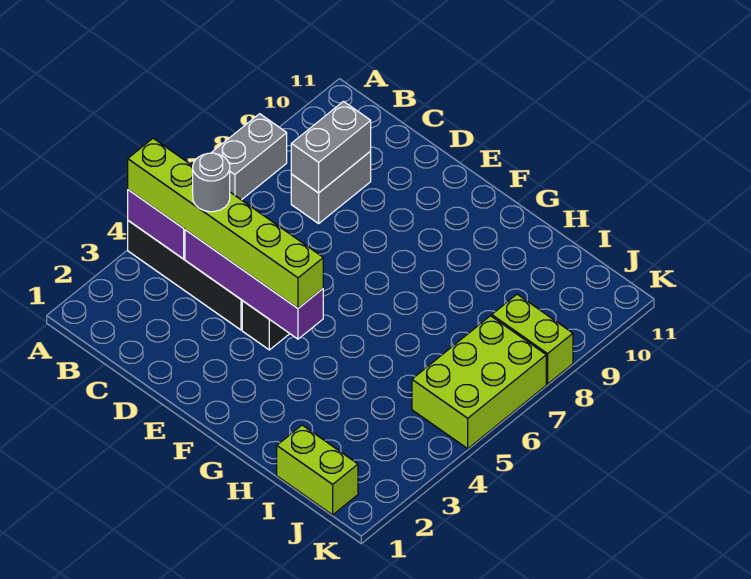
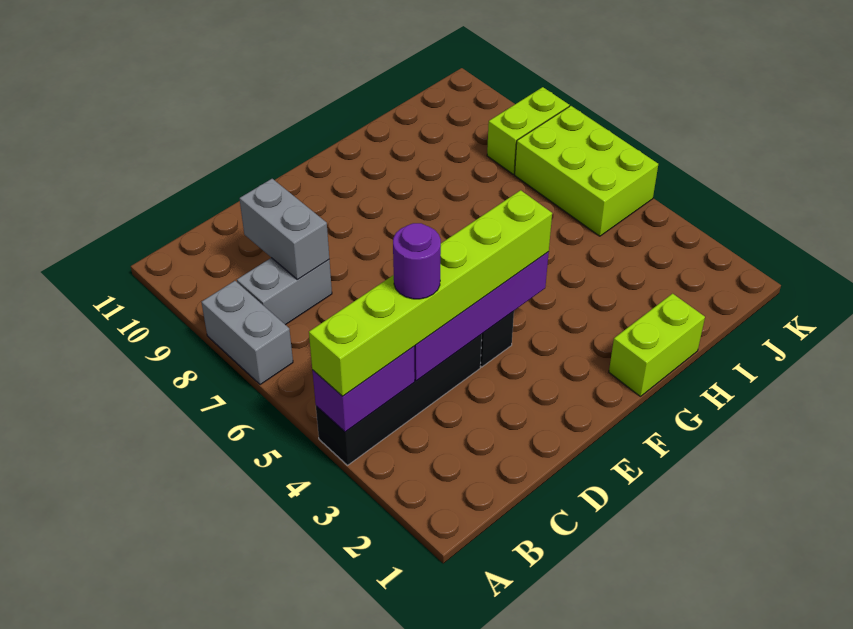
grey 1x1 round brick [193,153,230,212] -> purple 1x1 round brick [393,223,441,299]
grey 1x2 brick [291,151,371,223] -> grey 1x2 brick turned to [237,258,332,325]
lime 1x2 brick [277,425,358,515] -> lime 1x2 brick moved to [609,294,705,397]

